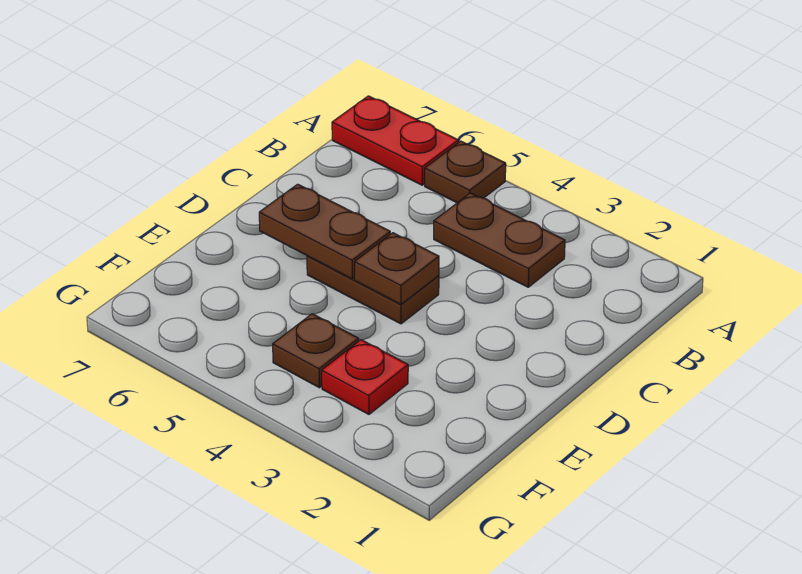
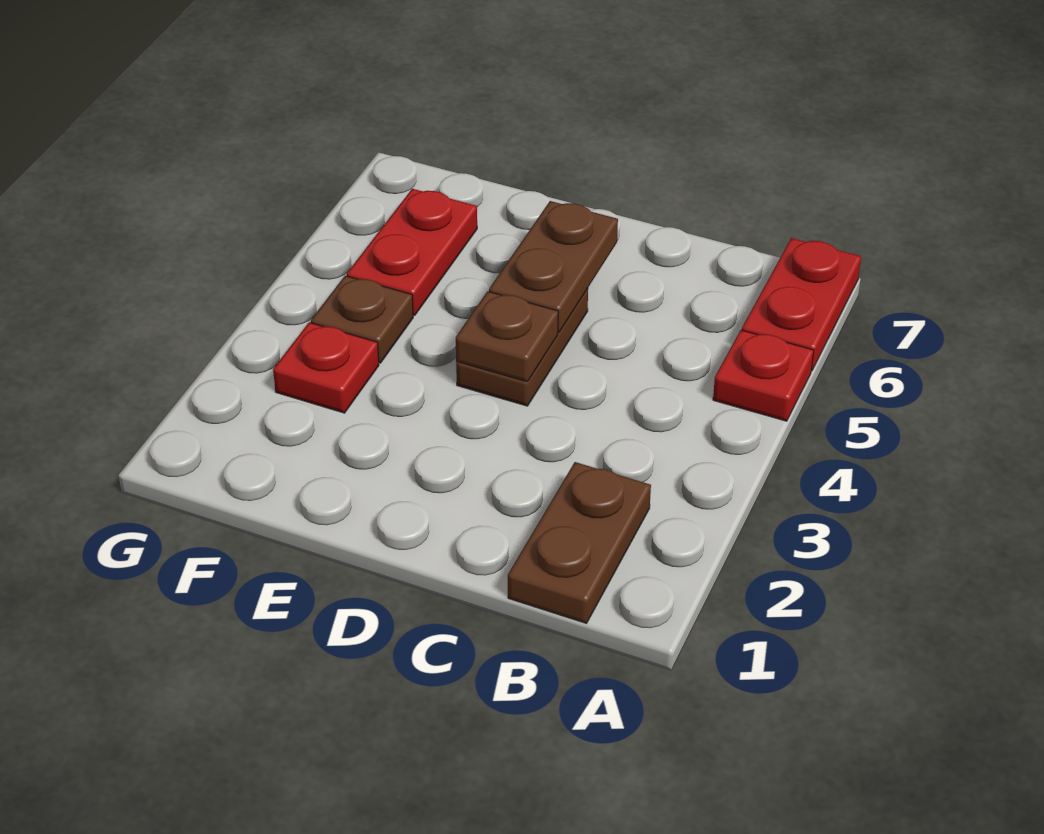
brown 1x1 plate [425,141,506,203] -> red 1x1 plate [713,330,814,421]
brown 1x2 plate [434,193,565,287] -> brown 1x2 plate moved to [508,462,651,623]
none -> red 1x2 plate [347,189,477,315]

